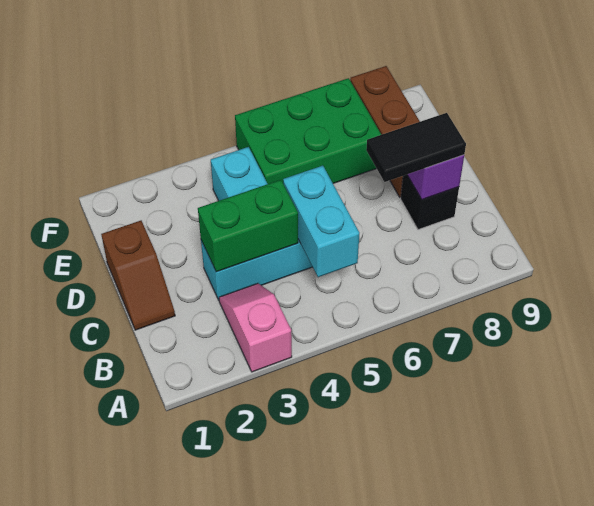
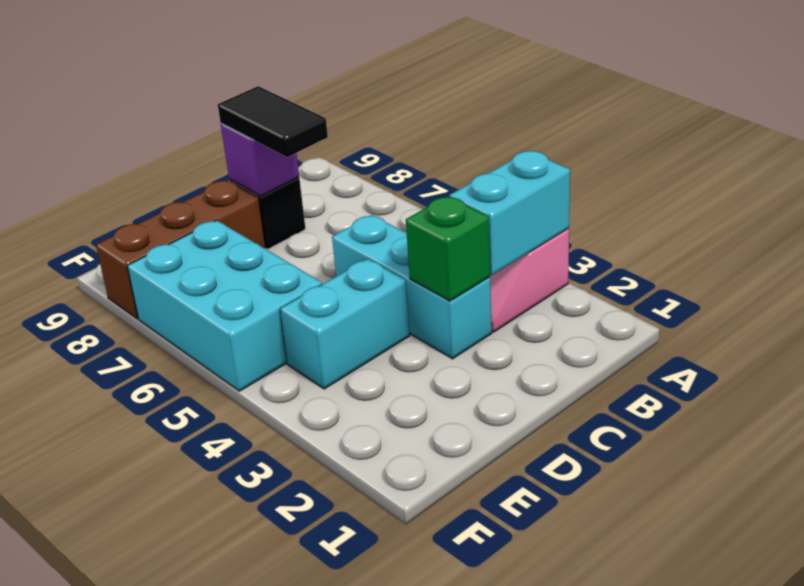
cyan 1x2 brick [283,166,359,277] -> cyan 1x2 brick moved to [449,151,570,275]
brown 1x2 slope [101,221,175,330] -> none
green 1x2 brick [198,180,298,272] -> green 1x1 brick [406,196,490,301]
green 2x3 brick [235,78,381,184] -> cyan 2x3 brick [127,220,322,391]

